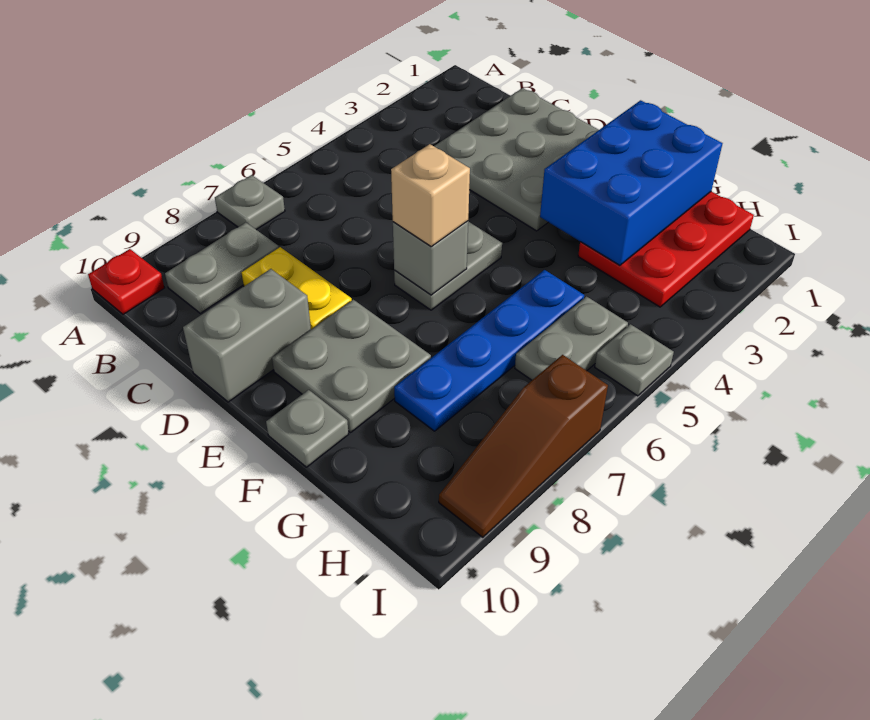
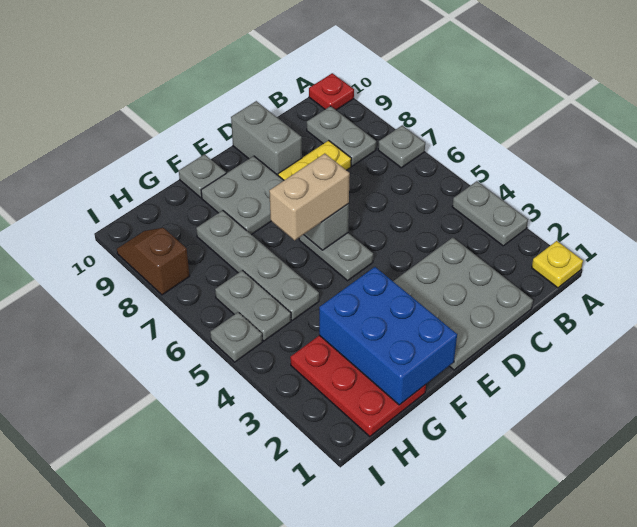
none -> yellow 1x1 plate [532,241,583,288]
none -> grey 1x2 plate [452,181,528,246]
tan 1x1 brick [391,144,470,246] -> tan 1x2 brick [269,154,350,240]
blue 1x4 plate [394,270,584,431] -> grey 1x4 plate [196,210,319,320]
brown 1x3 slope [439,355,608,537] -> brown 1x2 slope [117,228,190,295]

